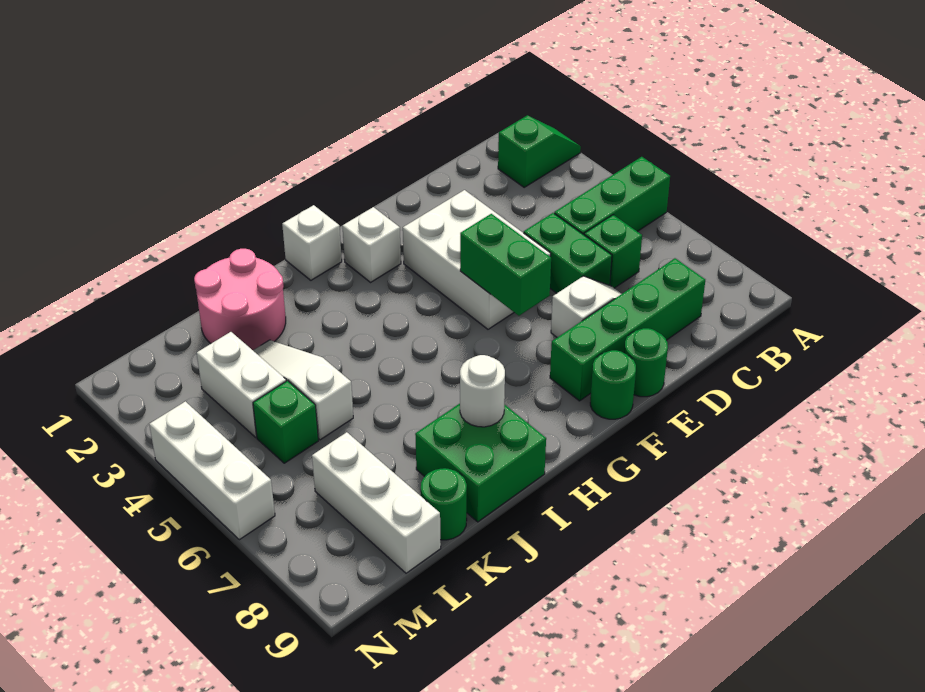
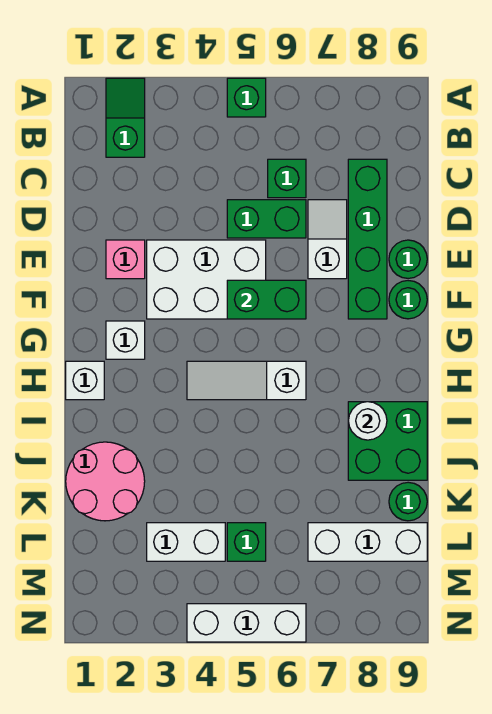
green 1x3 brick [554,157,670,235] -> green 1x1 brick [227,78,266,117]
none -> pink 1x1 brick [106,240,145,279]
white 1x3 slope [253,340,353,440] -> white 1x3 slope moved to [187,361,306,400]

